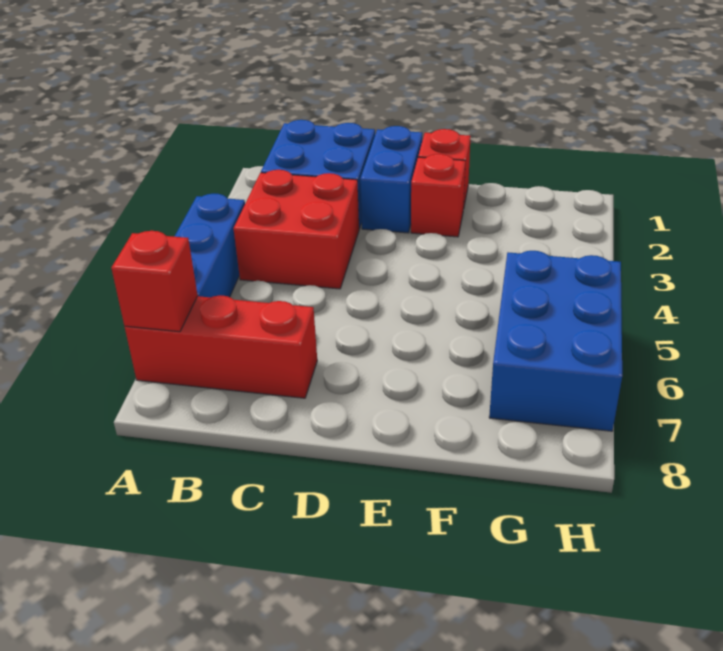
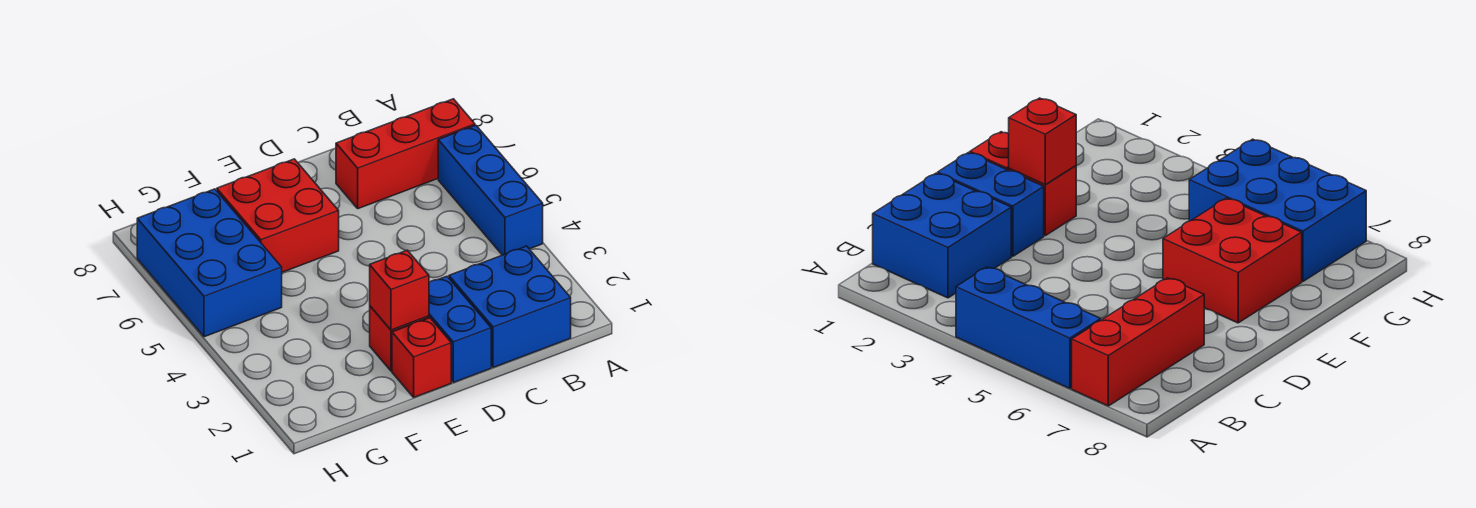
red 1x1 brick [111,231,198,332] -> red 1x1 brick moved to [370,250,429,330]
red 2x2 brick [234,170,359,289] -> red 2x2 brick moved to [217,159,339,272]

